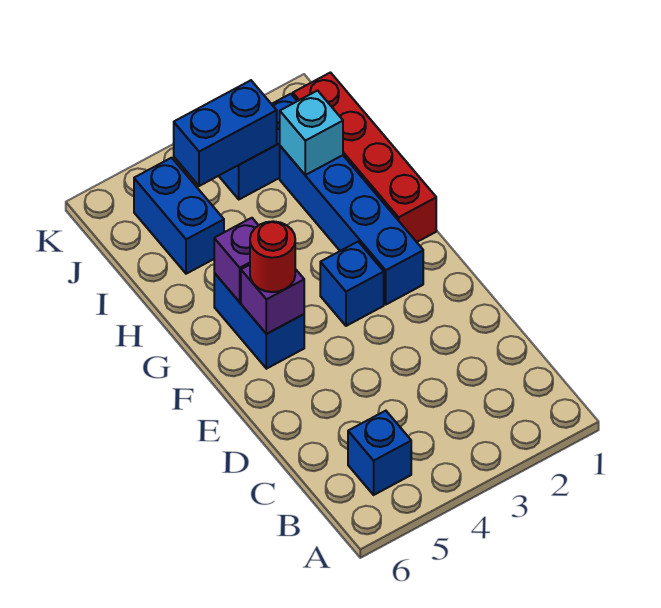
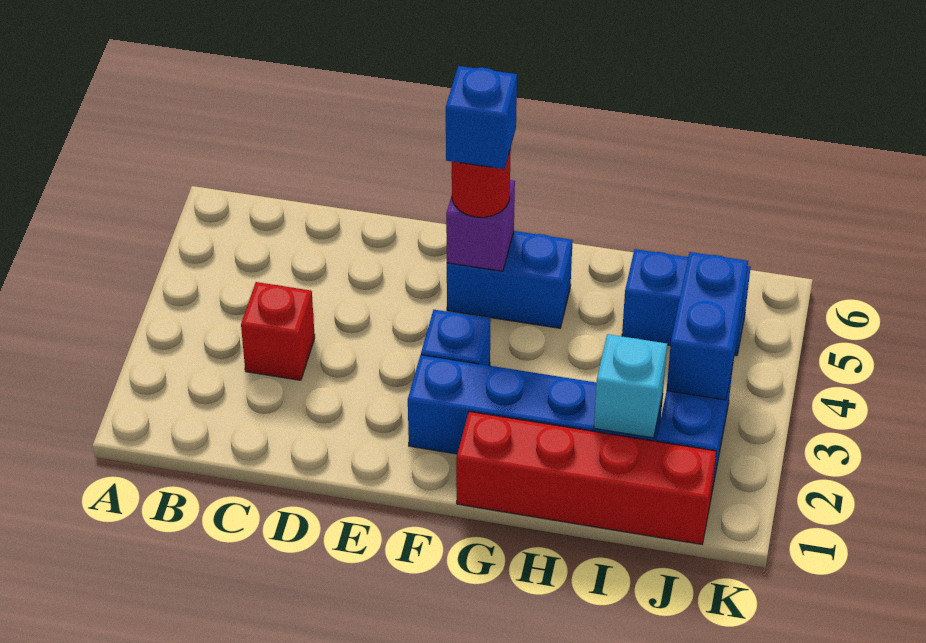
blue 1x1 brick [348,411,411,495] -> blue 1x1 brick moved to [446,66,517,169]
none -> red 1x1 brick [241,282,315,380]
purple 1x1 brick [214,218,258,302] -> none

